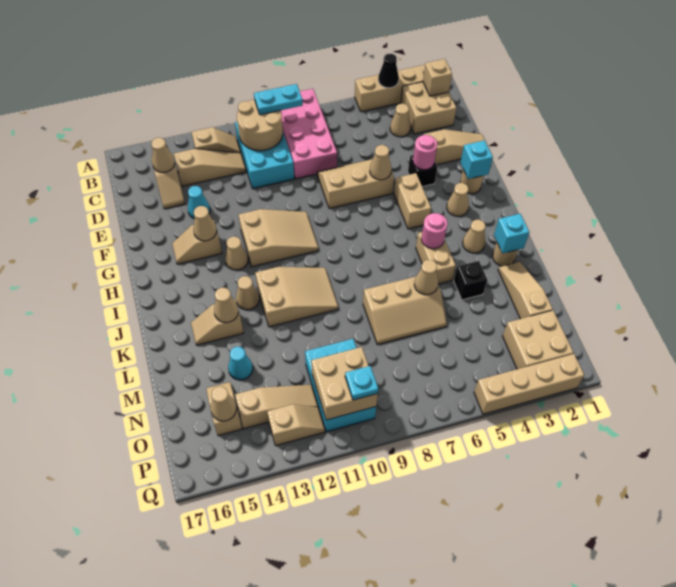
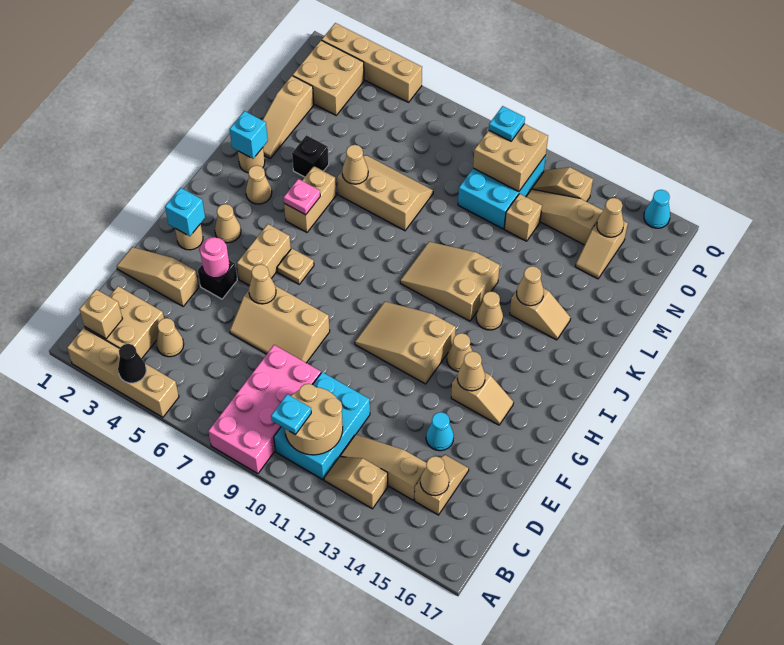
cyan 1x2 plate [254,84,303,115] -> cyan 1x1 plate [271,394,311,435]
none -> tan 1x1 plate [277,249,314,284]
pink 1x1 round brick [421,213,448,249] -> pink 1x1 plate [284,179,320,215]
cyan 1x1 cone [228,347,253,380] -> cyan 1x1 cone moved to [644,190,670,228]
none -> tan 1x1 brick [504,194,542,241]

